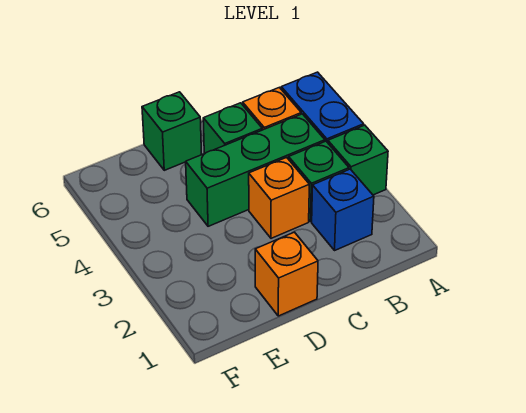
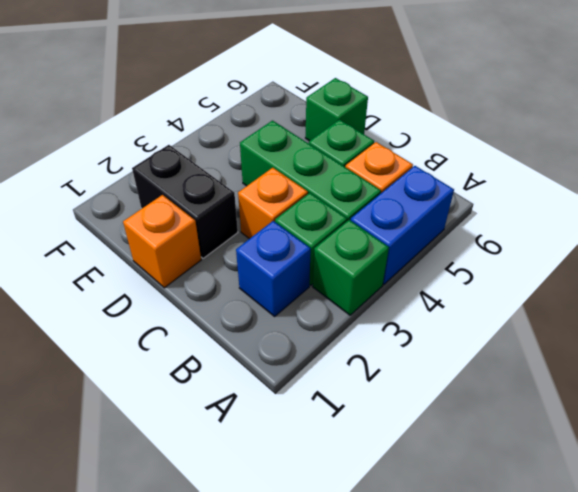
none -> black 1x2 brick [132,145,238,258]

